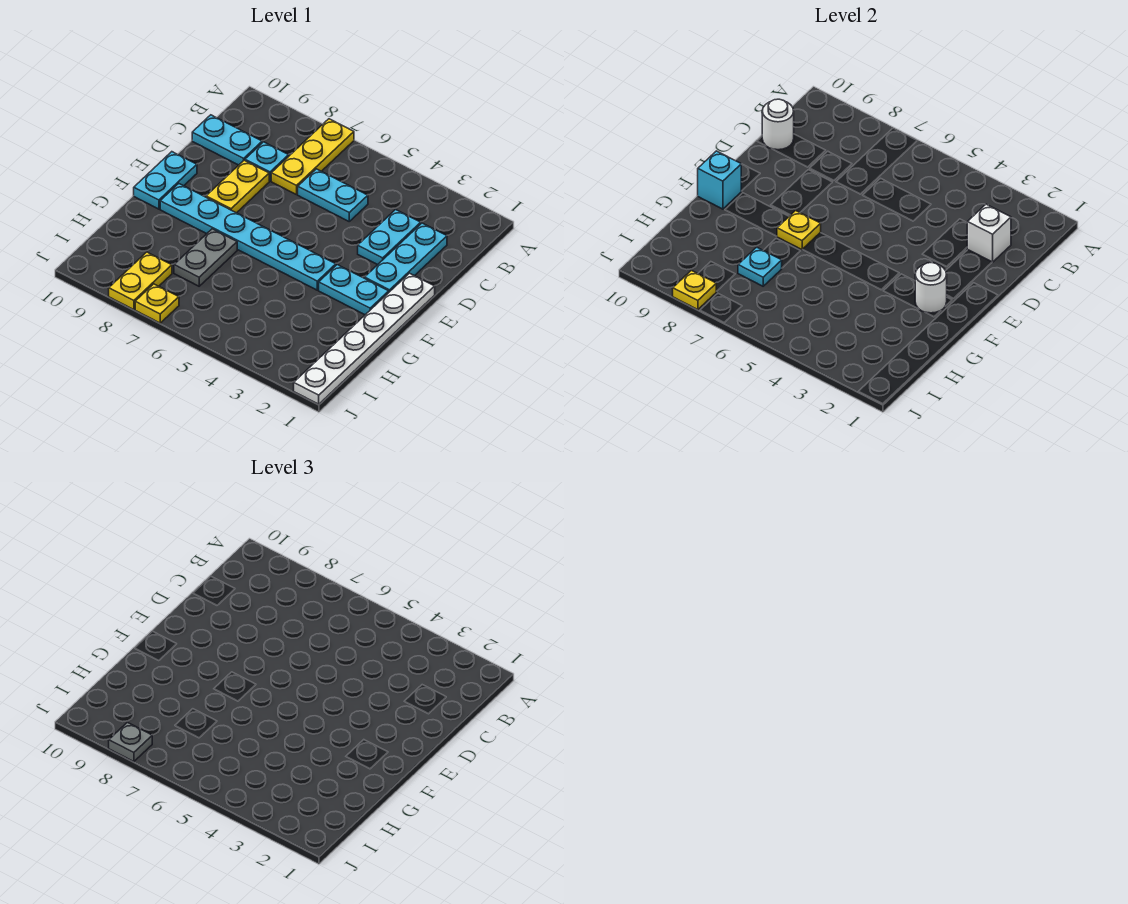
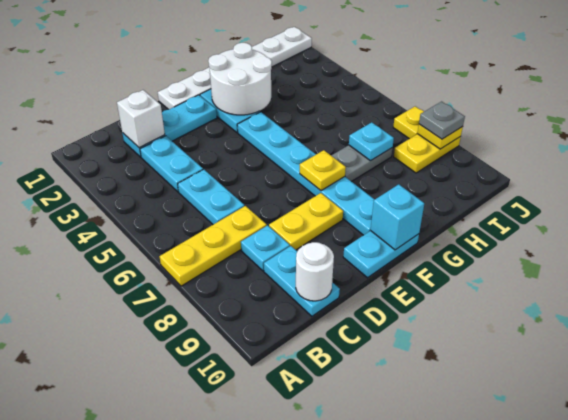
cyan 1x2 plate [358,210,421,265] -> cyan 1x2 plate turned to [140,136,203,192]
white 1x1 round brick [915,263,947,313] -> white 2x2 round brick [208,43,272,115]

